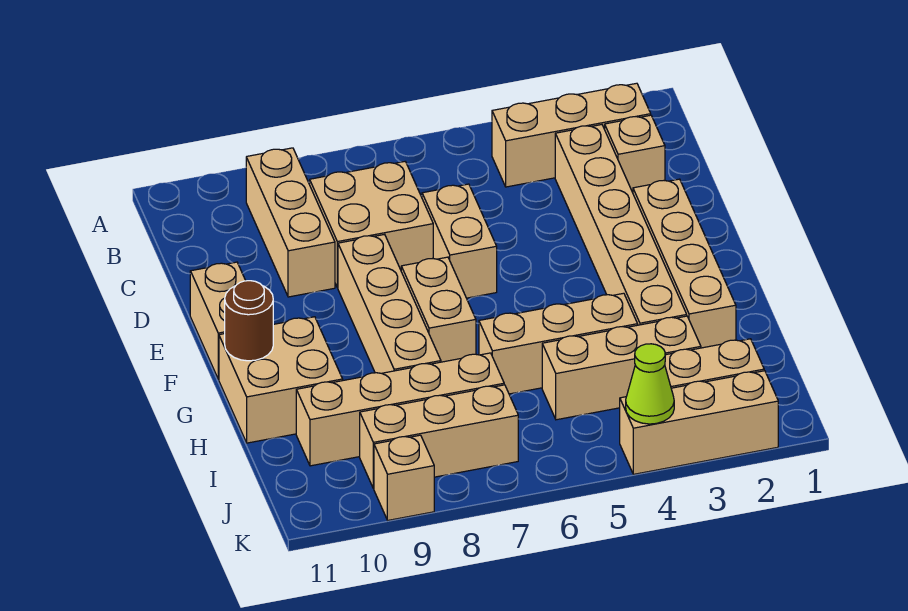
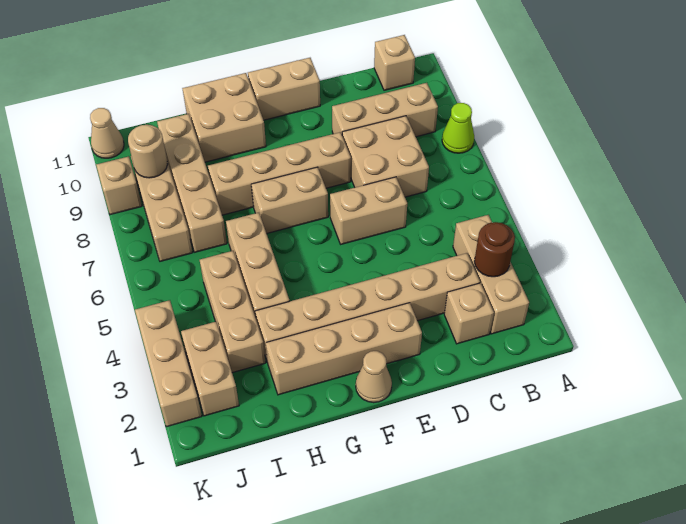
none -> tan 1x1 brick [374,35,415,90]
none -> tan 1x1 cone [356,351,392,403]
brown 1x1 round brick [225,281,273,361] -> brown 1x1 round brick moved to [474,222,515,277]
none -> tan 1x1 round brick [128,125,168,178]
lime 1x1 cone [626,344,674,424] -> lime 1x1 cone moved to [442,103,474,153]
none -> tan 1x1 cone [90,108,124,158]

